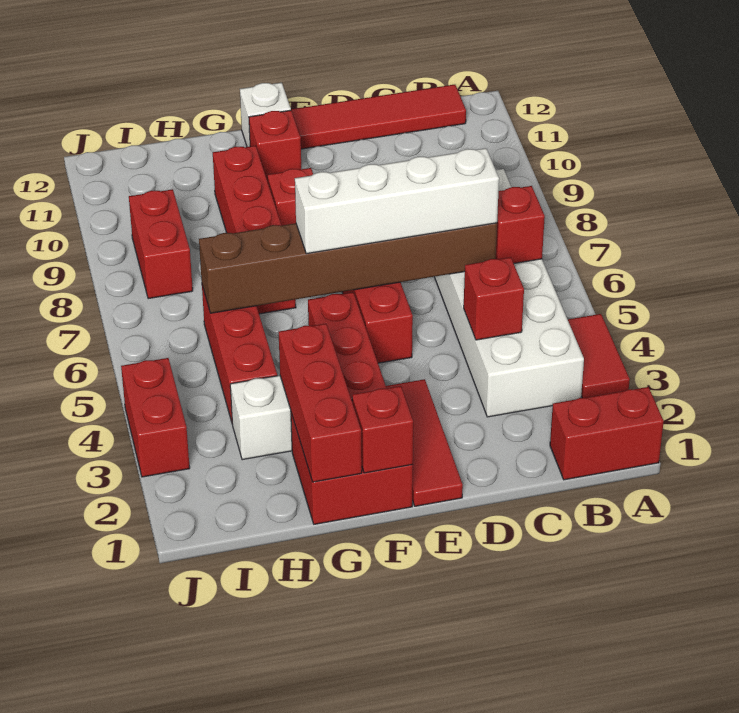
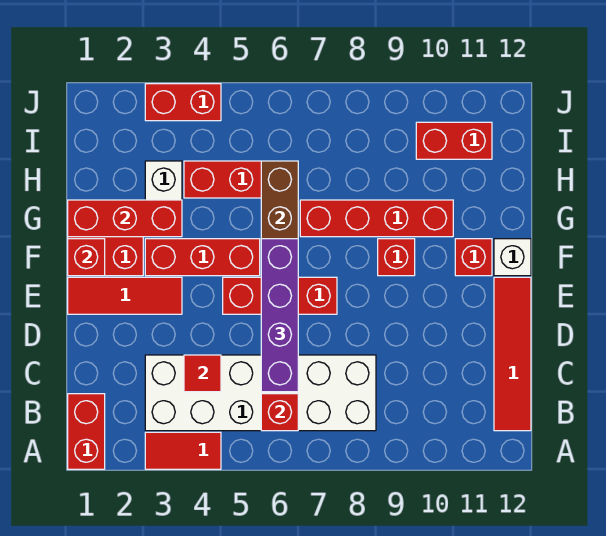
red 1x1 brick [464,257,524,340] -> red 1x1 tile [184,355,221,392]
white 1x4 brick [295,148,499,254] -> purple 1x4 brick [261,239,298,392]
red 1x2 brick [129,189,193,299] -> red 1x2 brick moved to [416,122,492,159]

